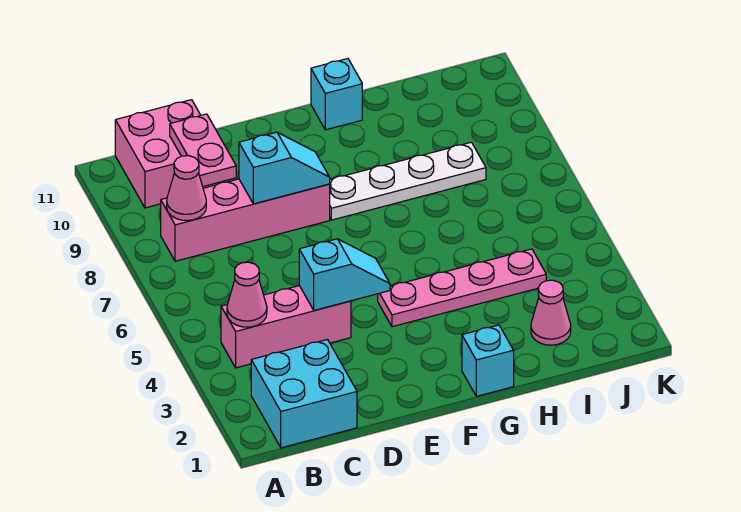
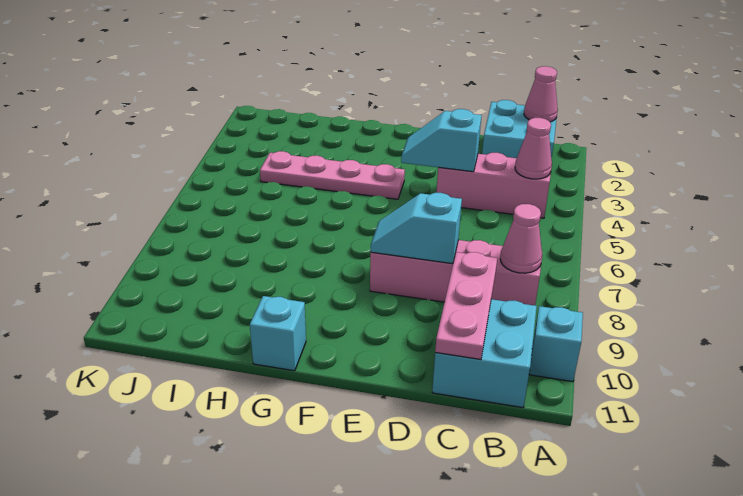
pink 2x2 brick [115,100,221,208] -> cyan 2x2 brick [432,299,537,408]
pink 1x2 plate [170,114,236,186] -> pink 1x3 plate [435,252,497,359]
white 1x4 plate [330,142,486,220] -> none
cyan 1x1 brick [462,325,514,396] -> cyan 1x1 brick moved to [529,306,583,382]
pink 1x1 cone [531,280,571,345] -> pink 1x1 cone moved to [524,66,558,122]

